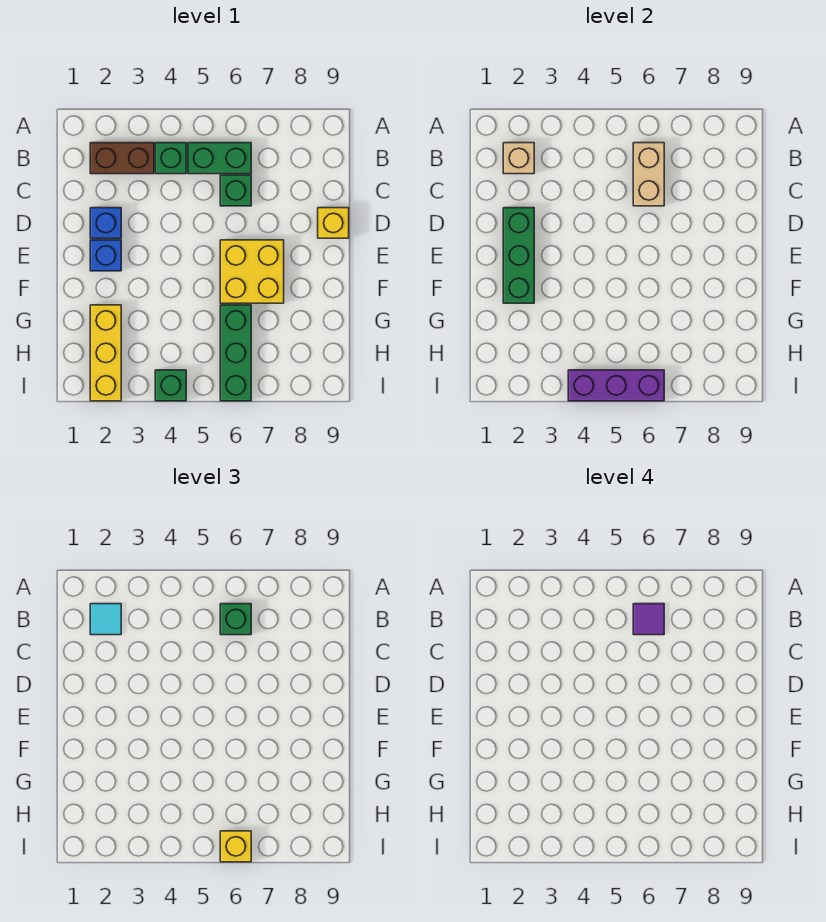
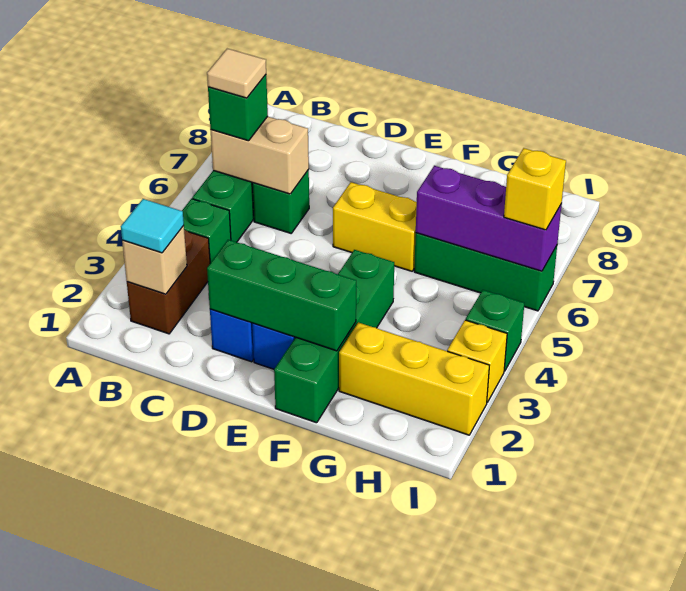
purple 1x1 tile [633,604,664,635] -> tan 1x1 tile [207,49,266,98]
yellow 1x1 brick [318,208,349,238] -> yellow 1x1 brick moved to [447,320,507,402]
yellow 2x2 brick [220,240,284,303] -> yellow 1x2 brick [333,182,417,271]
none -> green 1x4 brick [274,250,394,423]
purple 1x3 brick [568,370,664,401] -> purple 1x3 brick turned to [416,166,562,271]

